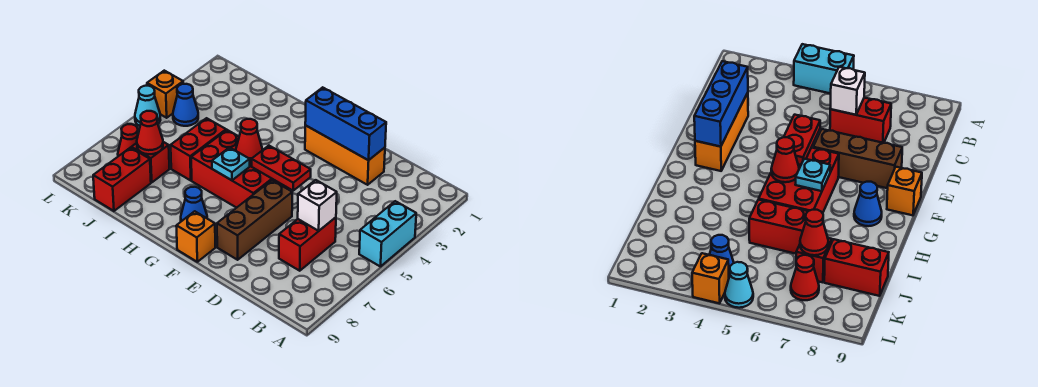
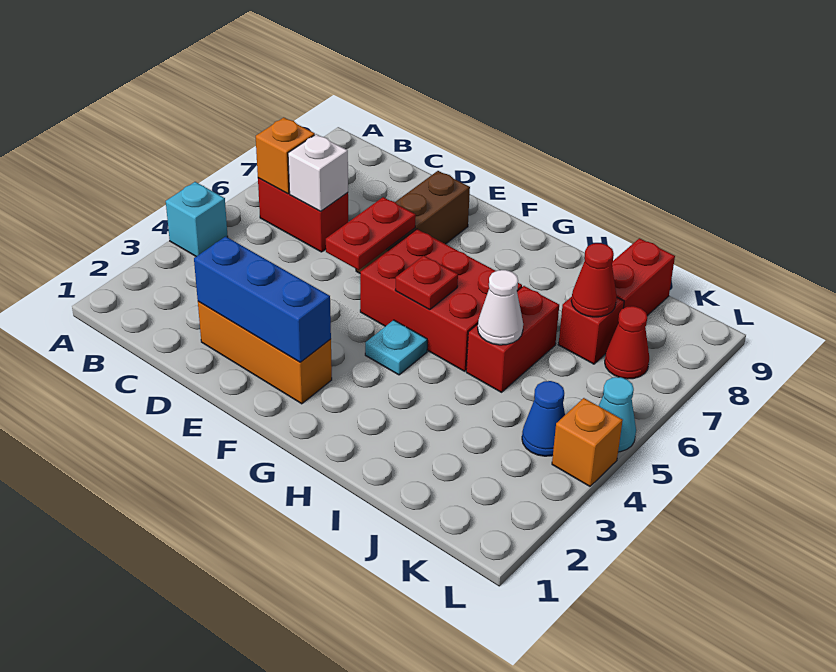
cyan 1x2 brick [359,201,416,266] -> cyan 1x1 brick [166,182,228,256]
red 1x2 brick [279,217,336,271] -> red 1x2 brick turned to [258,178,348,252]
red 1x2 plate [252,146,311,191] -> red 1x2 plate turned to [326,197,416,270]
orange 1x1 brick [176,211,215,262] -> orange 1x1 brick moved to [256,118,315,194]
red 1x1 cone [236,119,262,162] -> red 1x1 plate [395,256,458,310]
cyan 1x1 plate [212,147,250,180] -> cyan 1x1 plate moved to [365,320,427,375]
blue 1x1 cone [181,187,207,221] -> none
none -> white 1x1 cone [478,270,523,345]

